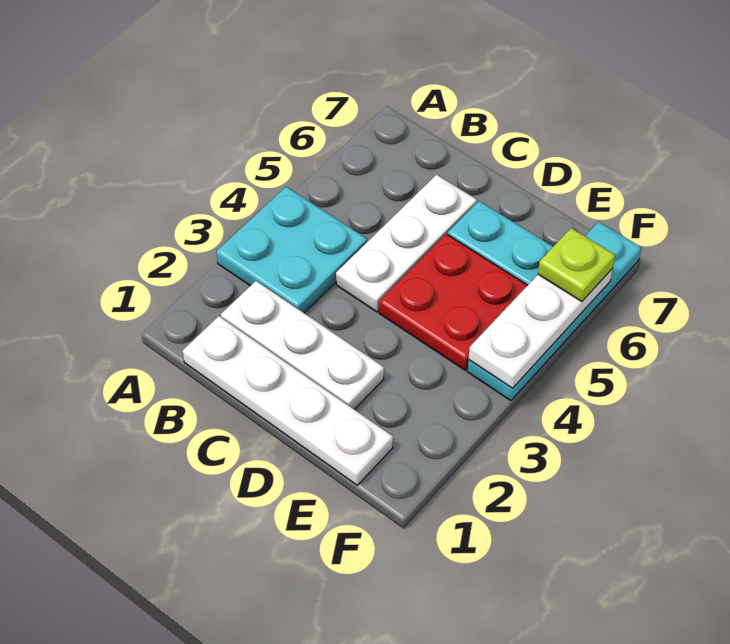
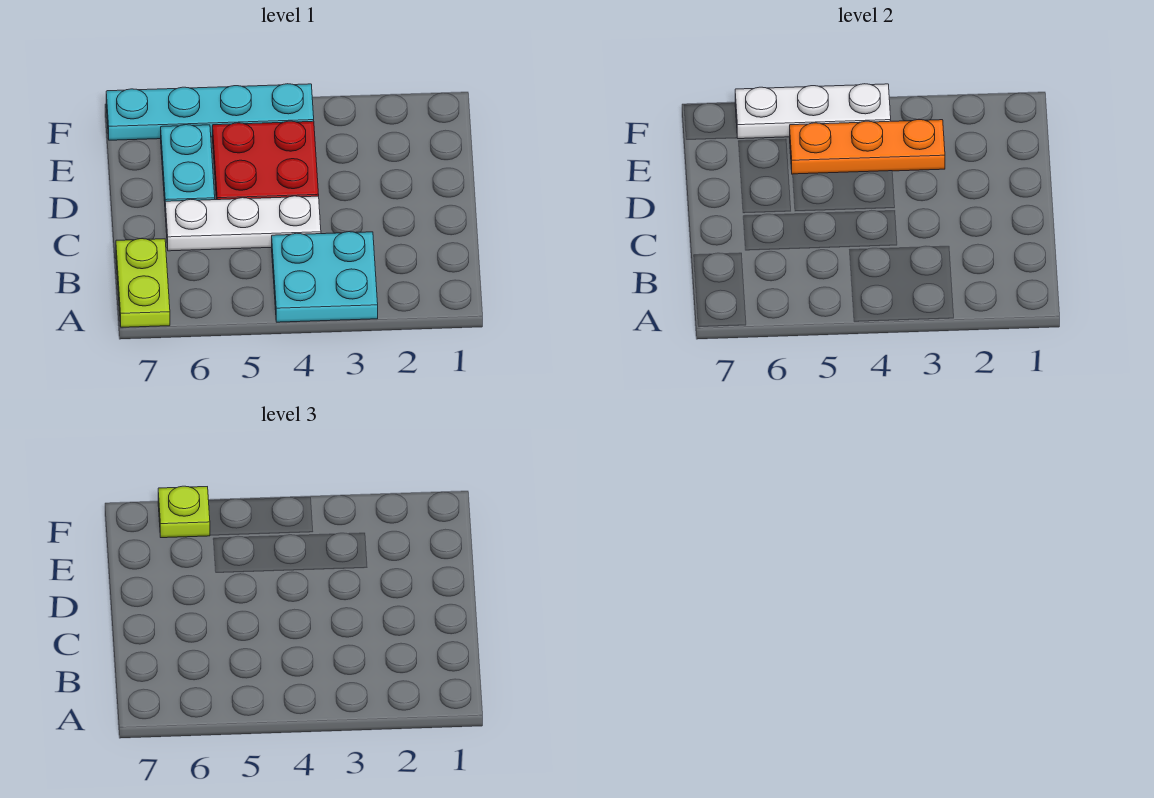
none -> lime 1x2 plate [116,239,170,327]
white 1x4 plate [183,316,393,485] -> none
white 1x3 plate [221,281,384,410] -> none
none -> orange 1x3 plate [790,120,945,174]

